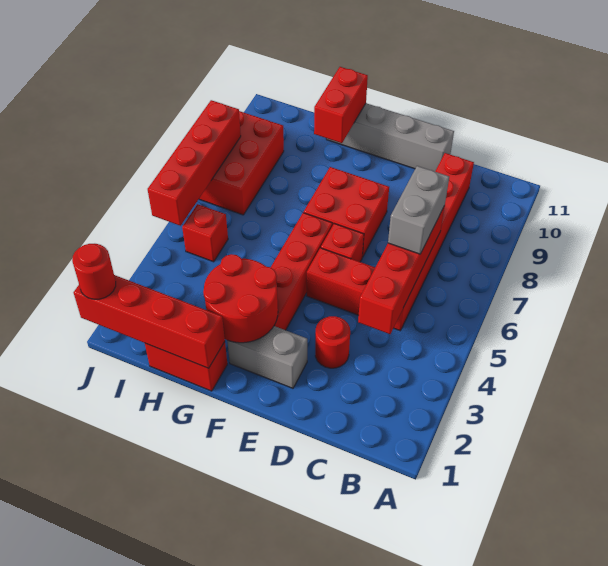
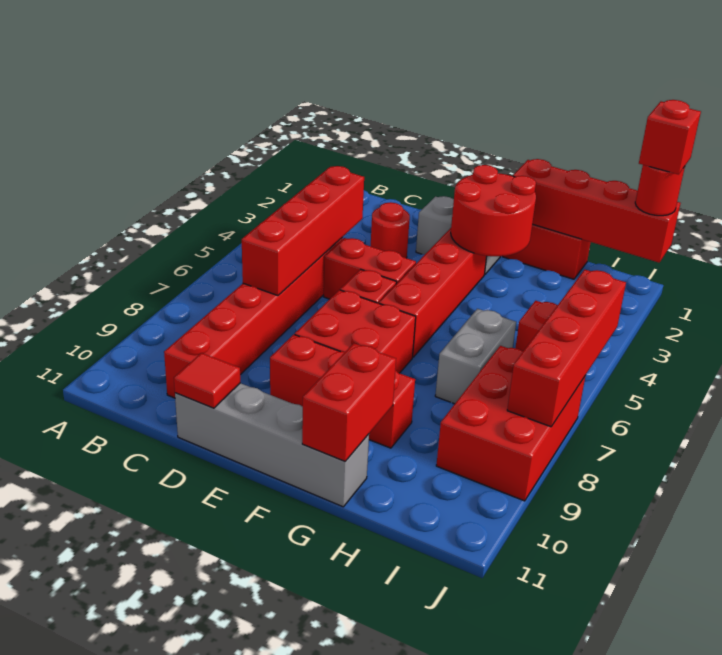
grey 1x2 brick [388,166,449,254] -> grey 1x2 brick moved to [435,309,516,404]
none -> red 1x1 tile [174,353,240,408]
none -> red 1x3 brick [270,334,415,448]
none -> red 1x1 brick [639,100,701,174]

